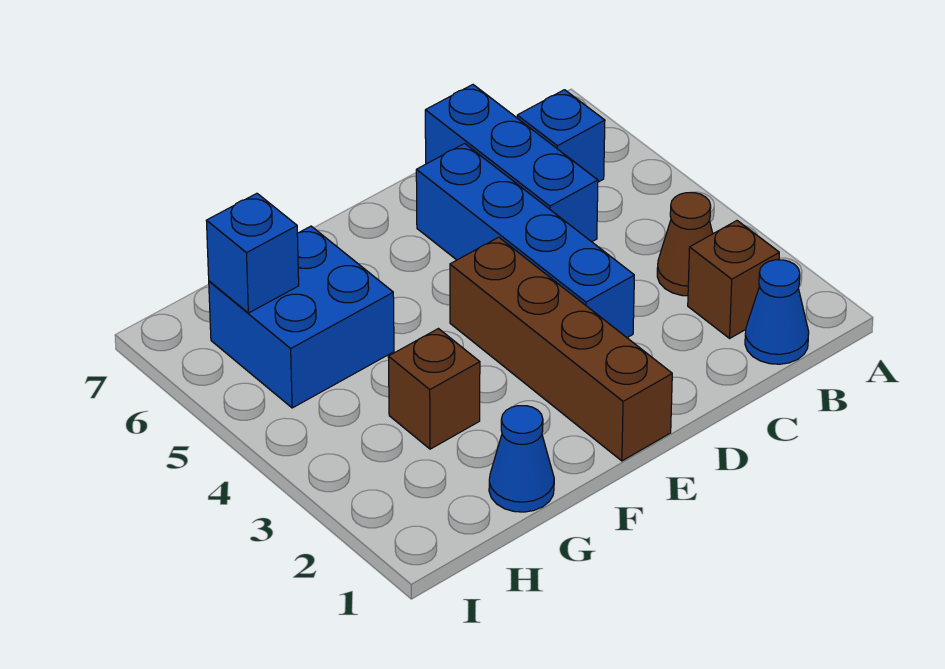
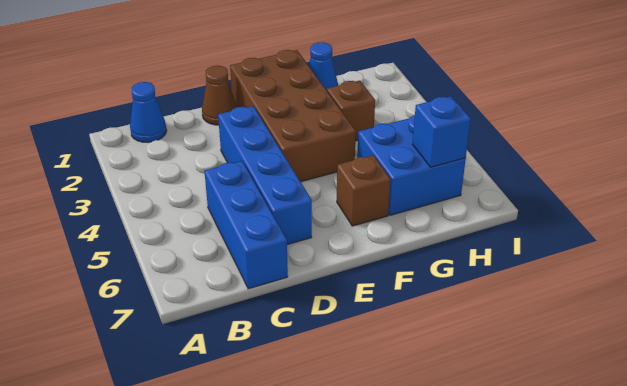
brown 1x1 brick [688,221,779,338] -> brown 1x1 brick moved to [337,155,391,226]
brown 1x1 cone [657,193,713,296] -> brown 1x1 cone moved to [202,66,237,125]
blue 1x1 brick [517,90,605,182] -> none
brown 1x4 brick [450,237,672,461] -> brown 2x4 brick [230,50,356,182]

